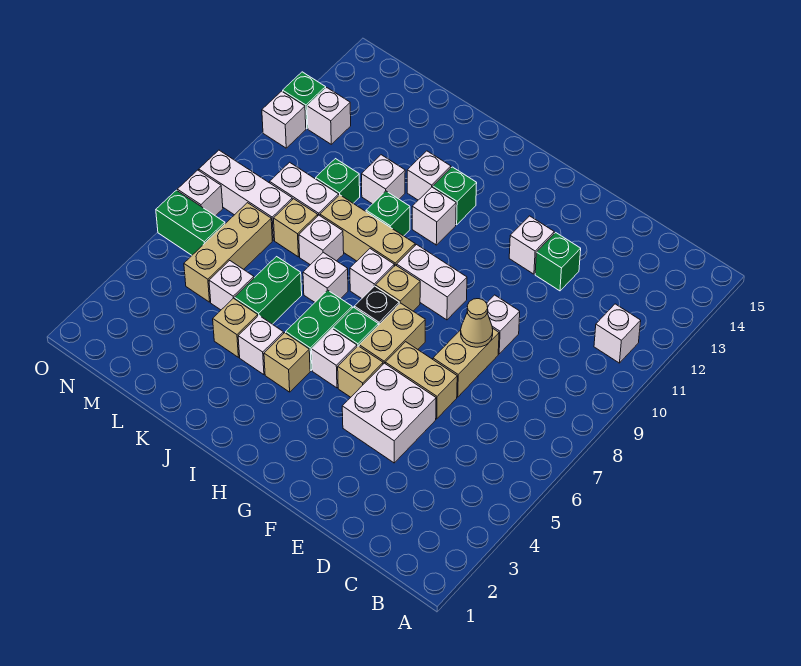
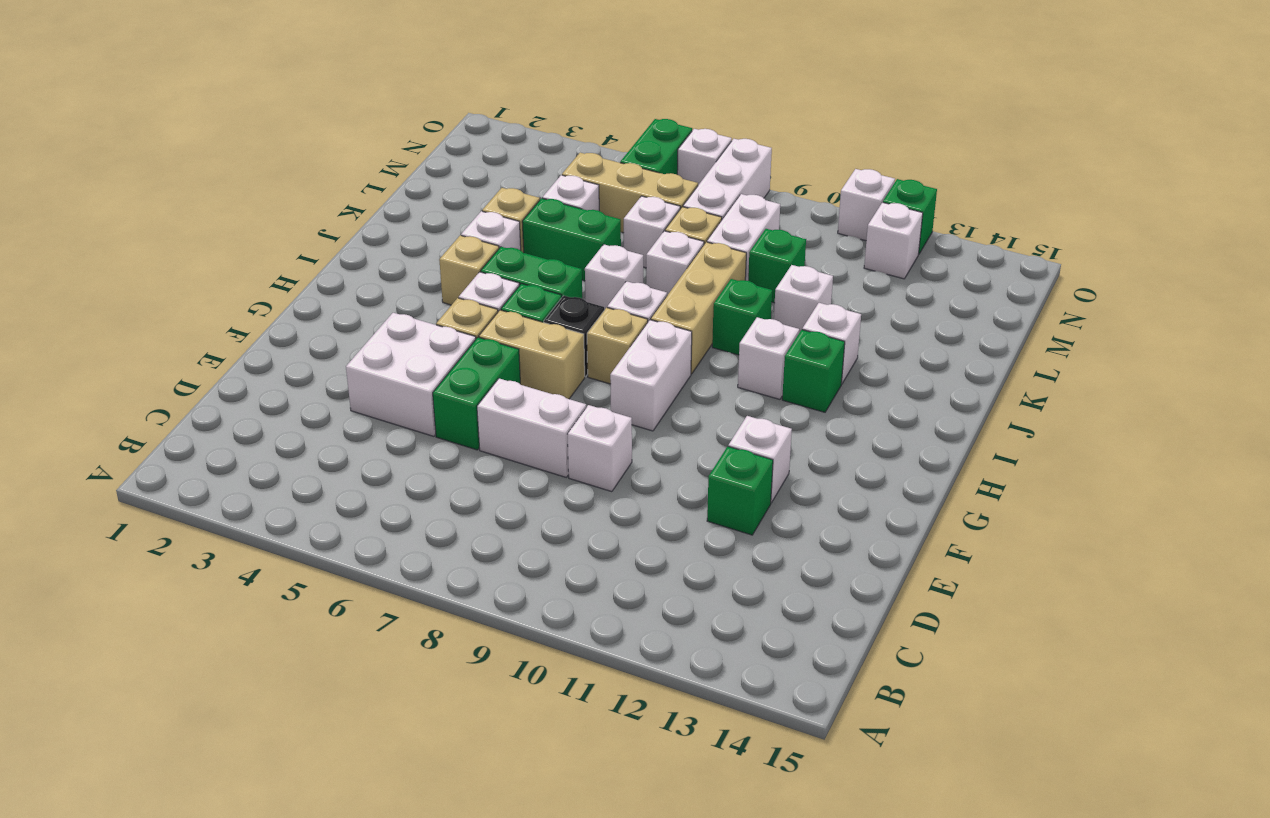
white 1x1 brick [594,304,641,363] -> white 1x1 brick moved to [624,196,680,268]
tan 1x2 brick [385,342,457,419] -> green 1x2 brick [433,337,520,450]
tan 1x2 brick [433,328,499,397] -> white 1x2 brick [477,378,586,478]
tan 1x1 cone [461,299,493,347] -> none

